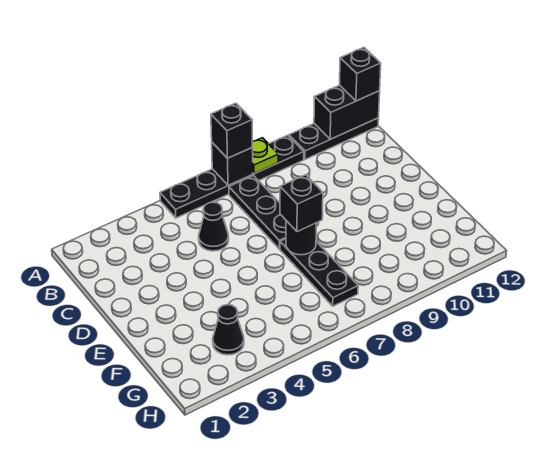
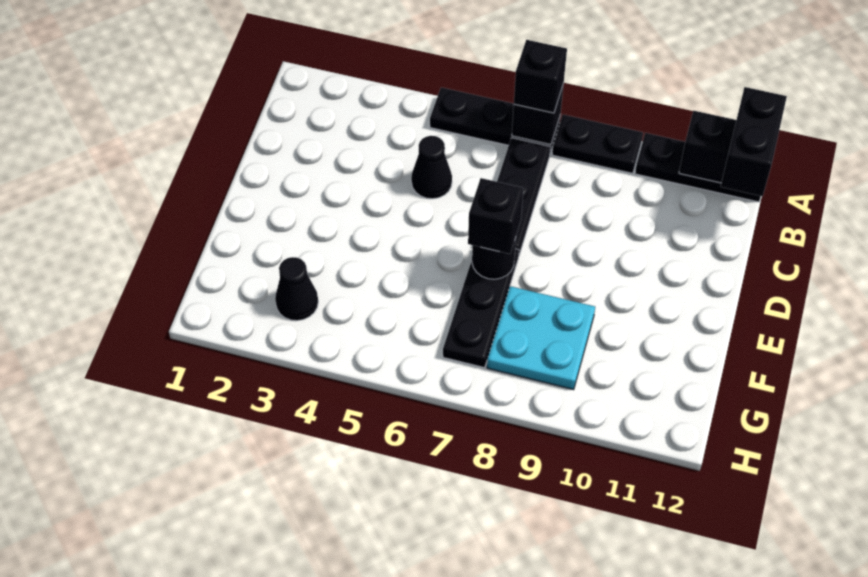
lime 1x1 plate [252,138,278,174] -> none
black 1x1 brick [340,48,381,101] -> black 1x2 brick [721,87,787,196]
none -> cyan 2x2 plate [487,286,595,390]

